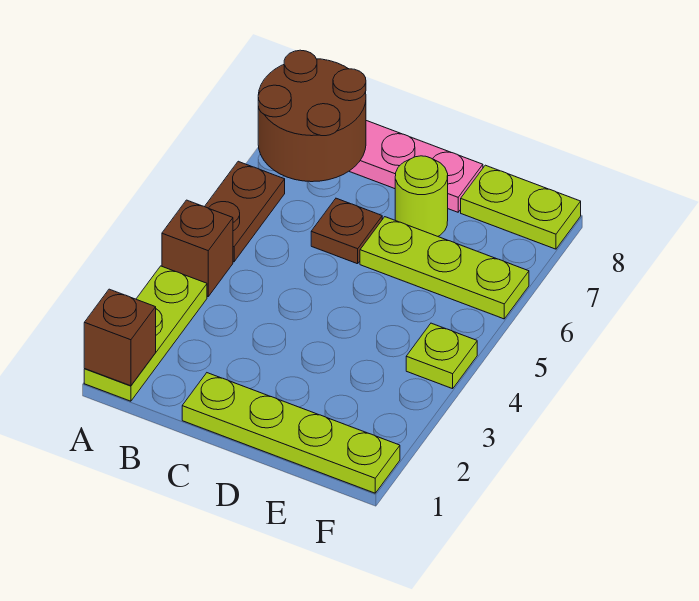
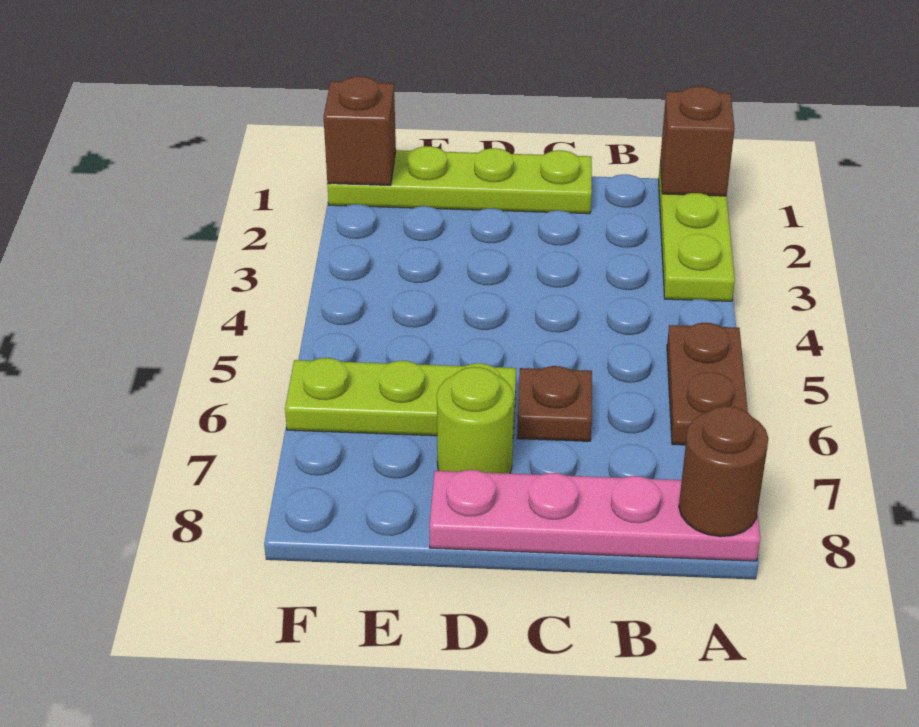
brown 1x1 brick [162,200,233,296] -> brown 1x1 brick moved to [323,76,396,185]
brown 2x2 round brick [258,50,366,182] -> brown 1x1 round brick [679,406,768,537]
lime 1x2 plate [461,165,581,249] -> none
lime 1x1 plate [406,323,477,389] -> none

